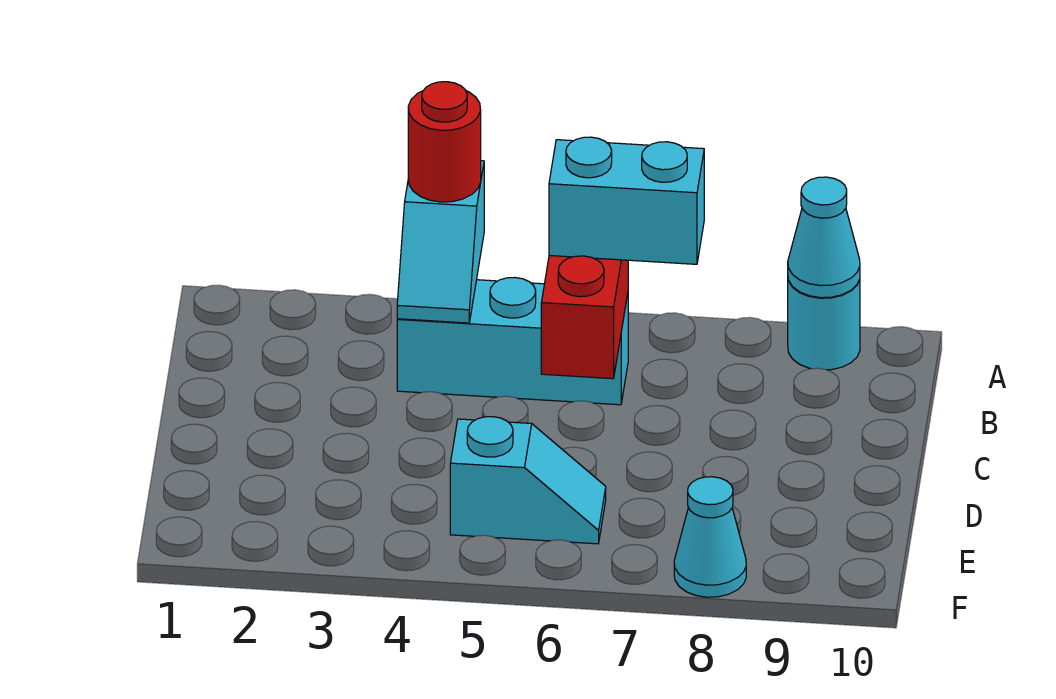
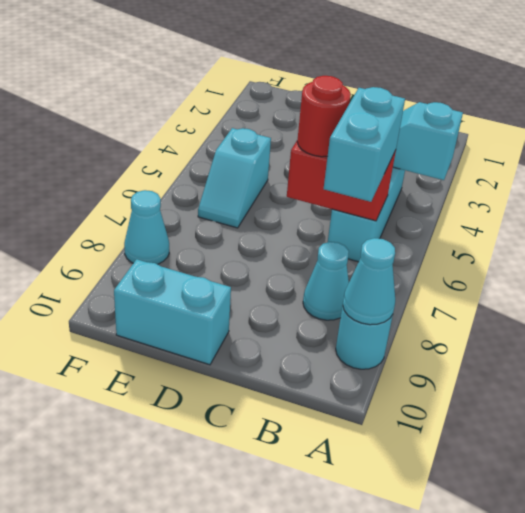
red 1x1 round brick [408,82,481,202] -> red 1x1 round brick moved to [297,76,351,157]
none -> cyan 1x1 cone [303,242,349,320]
none -> cyan 1x2 brick [114,259,231,365]

